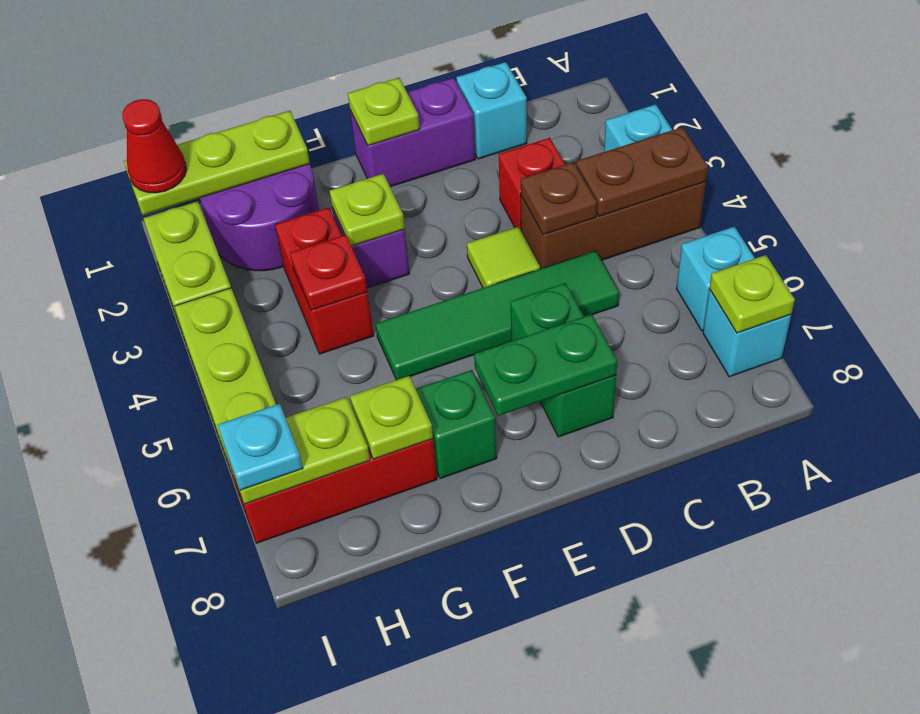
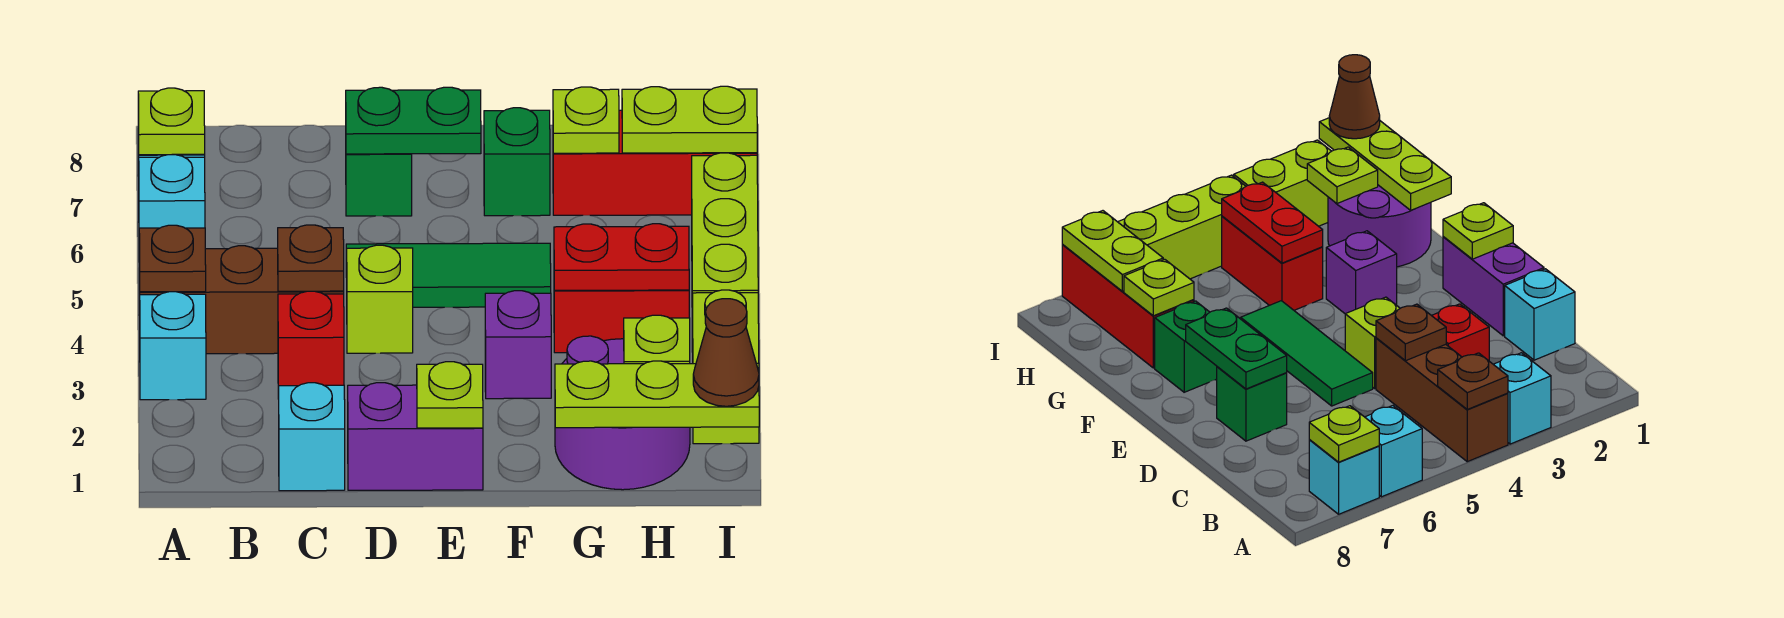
brown 1x2 plate [576,127,708,216] -> brown 1x1 plate [139,225,206,292]
green 1x4 tile [376,251,619,380] -> green 1x3 tile [346,243,551,307]
lime 1x1 tile [467,227,540,288] -> lime 1x1 brick [346,245,413,353]
green 1x2 brick [511,283,616,437] -> green 1x1 brick [346,154,412,216]
lime 1x1 plate [330,174,405,246] -> lime 1x1 plate moved to [624,315,690,364]
red 1x2 brick [275,207,374,354] -> red 1x2 brick turned to [554,290,689,353]
red 1x1 plate [290,235,367,310] -> red 1x2 plate [554,224,689,290]
red 1x1 cone [122,99,186,193] -> brown 1x1 cone [693,299,759,406]
cyan 1x1 plate [218,404,303,490] -> none

